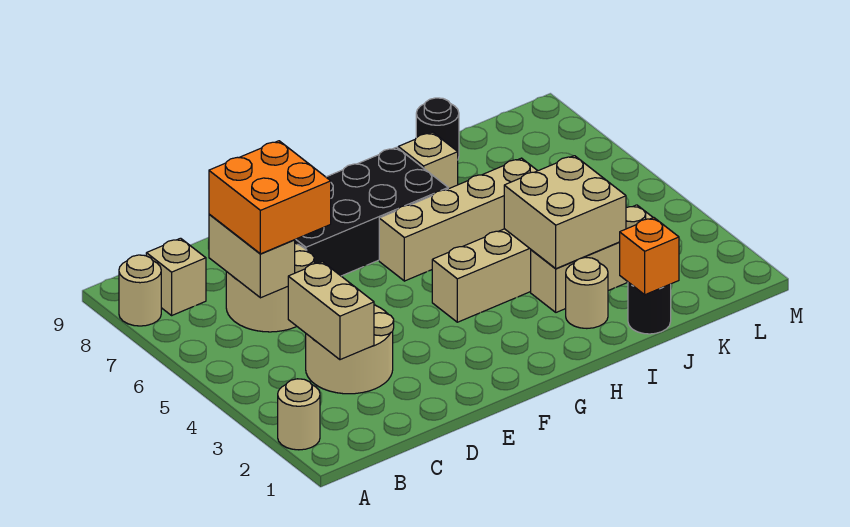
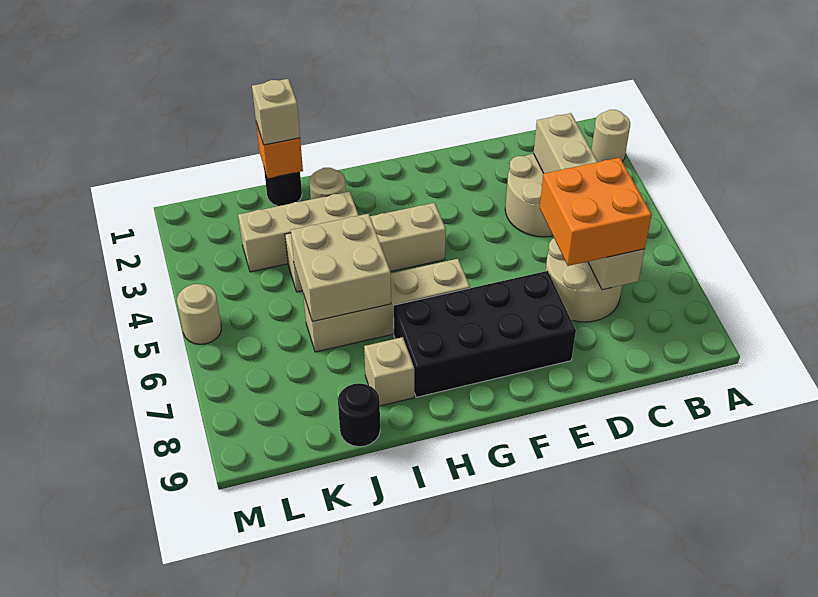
tan 1x1 round brick [119,255,161,326] -> tan 1x1 round brick moved to [177,284,221,344]
tan 1x1 brick [146,238,206,315] -> tan 1x1 brick moved to [252,79,300,145]
tan 2x2 brick [504,156,626,269] -> tan 2x2 brick moved to [291,214,391,321]

